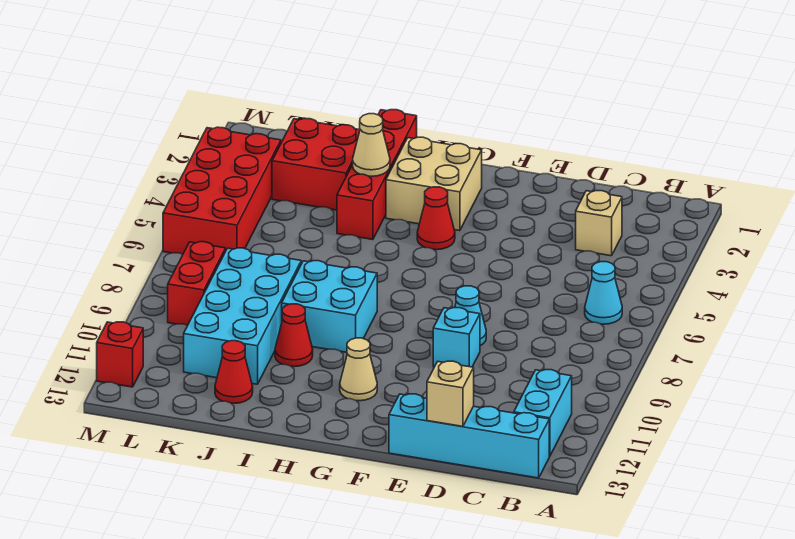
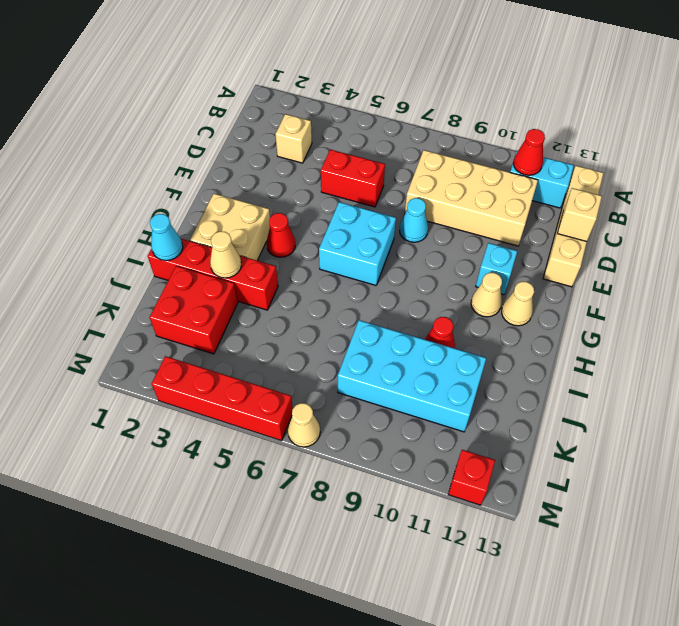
cyan 1x1 cone [585,262,622,324] -> cyan 1x1 cone moved to [150,214,183,261]
cyan 1x4 brick [389,394,549,478] -> tan 1x4 brick [543,166,603,287]
none -> tan 2x4 brick [405,150,538,246]
cyan 1x1 brick [433,308,480,367] -> cyan 1x1 brick moved to [476,243,517,295]
none -> tan 1x1 cone [502,282,534,326]
cyan 2x2 brick [282,261,377,352] -> cyan 2x2 brick moved to [319,202,396,285]
red 1x1 cone [215,341,253,403] -> red 1x1 cone moved to [513,129,545,175]
red 2x4 brick [163,127,281,254] -> red 1x4 brick [152,356,293,441]
red 1x2 brick [168,242,225,325] -> red 1x2 brick moved to [321,150,385,207]
none -> tan 1x1 cone [288,403,320,447]

